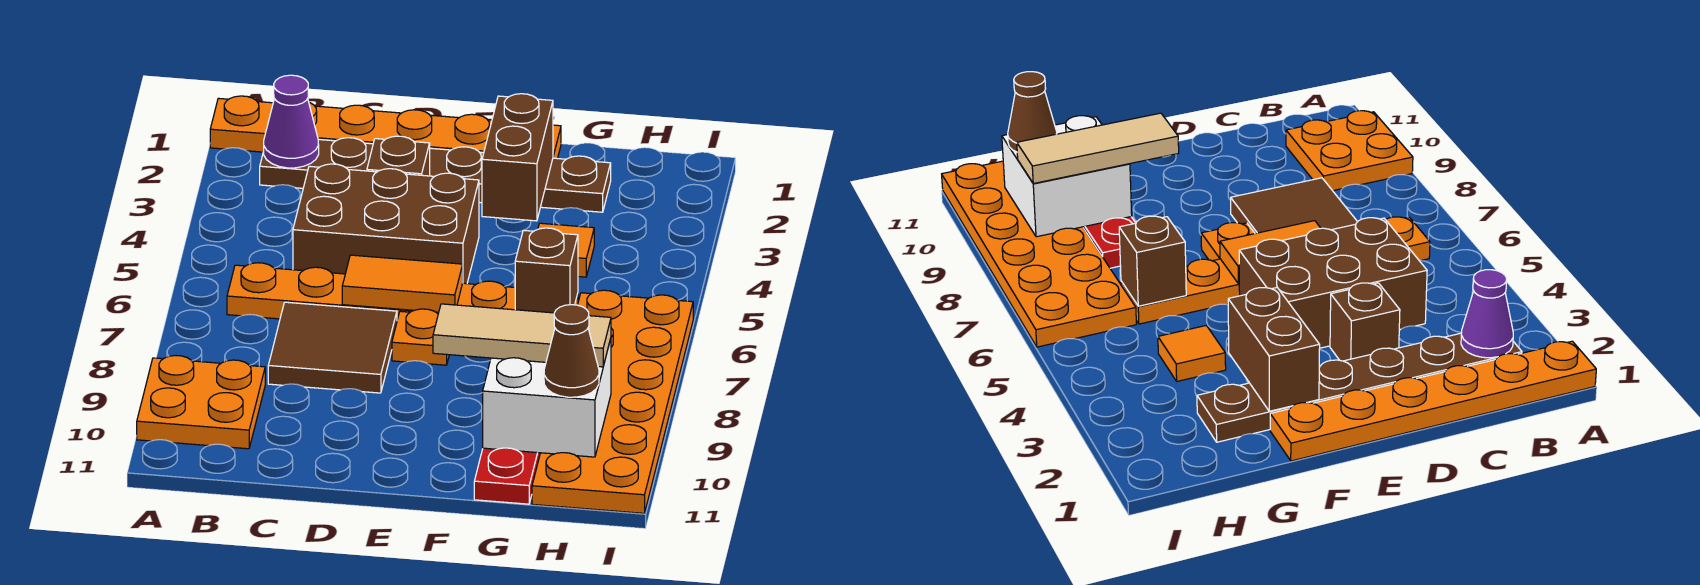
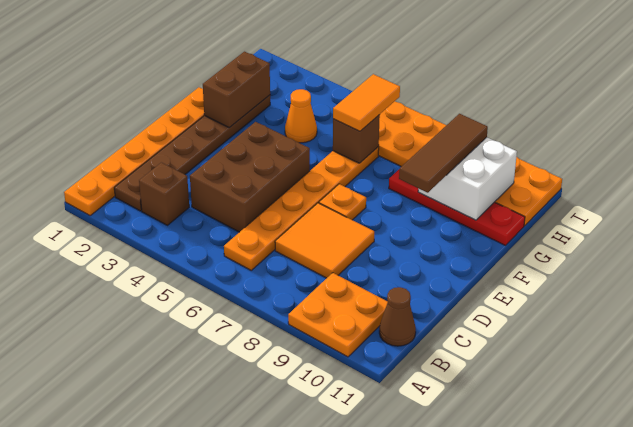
purple 1x1 cone [264,75,319,168] -> none
brown 2x2 tile [268,302,397,393] -> orange 2x2 tile [275,203,374,278]
brown 1x1 brick [367,136,430,176] -> brown 1x1 brick moved to [139,162,189,225]
orange 1x2 tile [342,255,463,312] -> orange 1x2 tile moved to [333,74,400,131]
brown 1x2 brick [482,94,553,221] -> brown 1x2 brick turned to [203,52,270,128]
tan 1x3 tile [433,304,611,367] -> brown 1x3 tile [399,114,488,193]
orange 1x1 tile [538,223,594,277] -> orange 1x1 cone [285,89,317,143]
brown 1x1 cone [544,305,599,397] -> brown 1x1 cone moved to [379,287,416,346]

